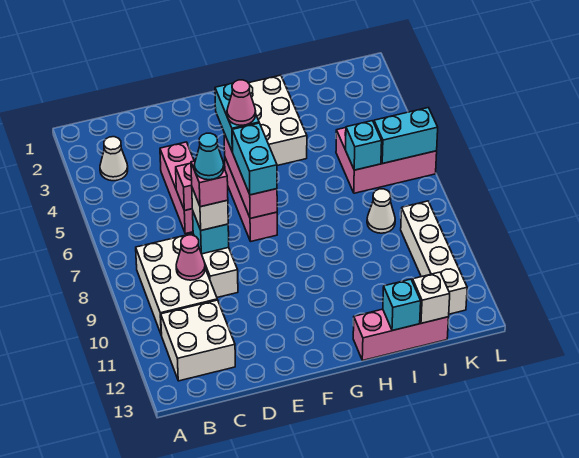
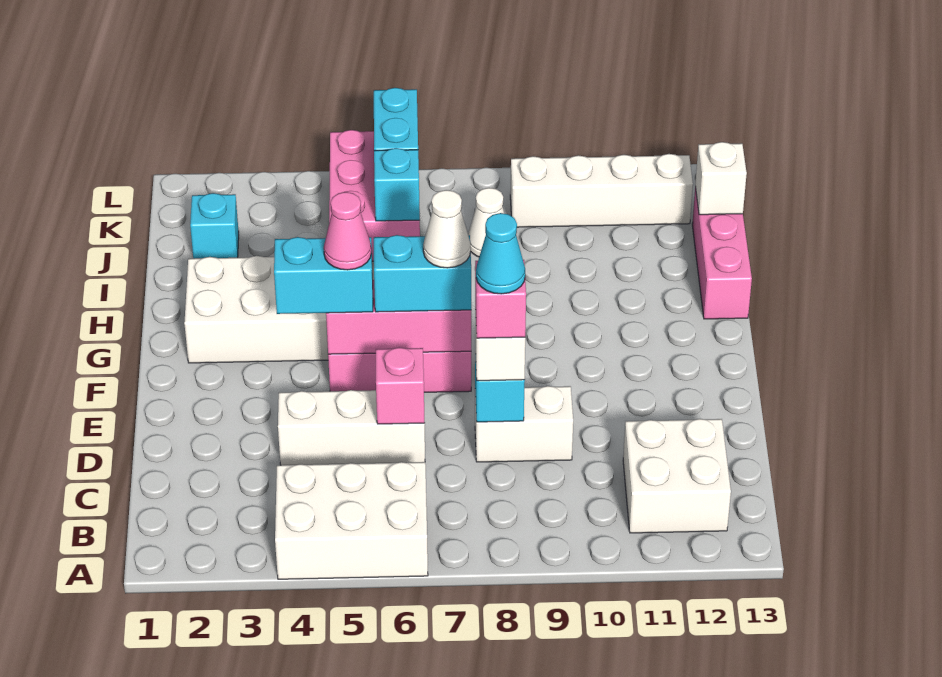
white 1x1 cone [100,137,128,181] -> white 1x1 cone moved to [423,190,471,268]
white 2x3 brick [136,234,217,335] -> white 2x3 brick moved to [275,462,428,579]
pink 1x1 cone [176,235,205,280] -> none
pink 1x3 brick [160,142,194,234] -> white 1x3 brick [278,390,425,465]
cyan 1x1 brick [383,279,421,331] -> cyan 1x1 brick moved to [190,193,239,259]

